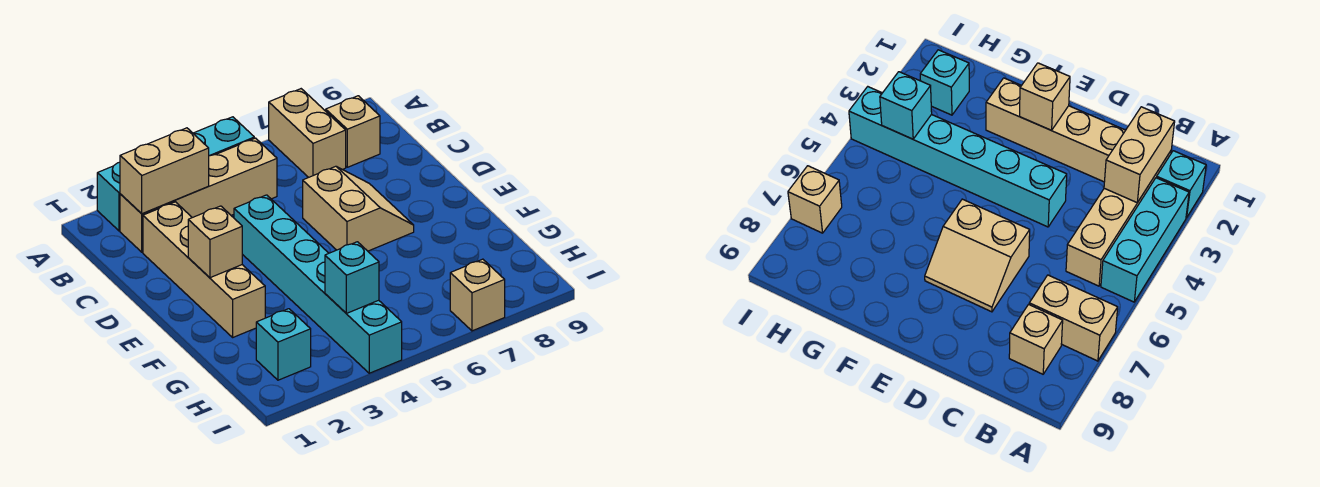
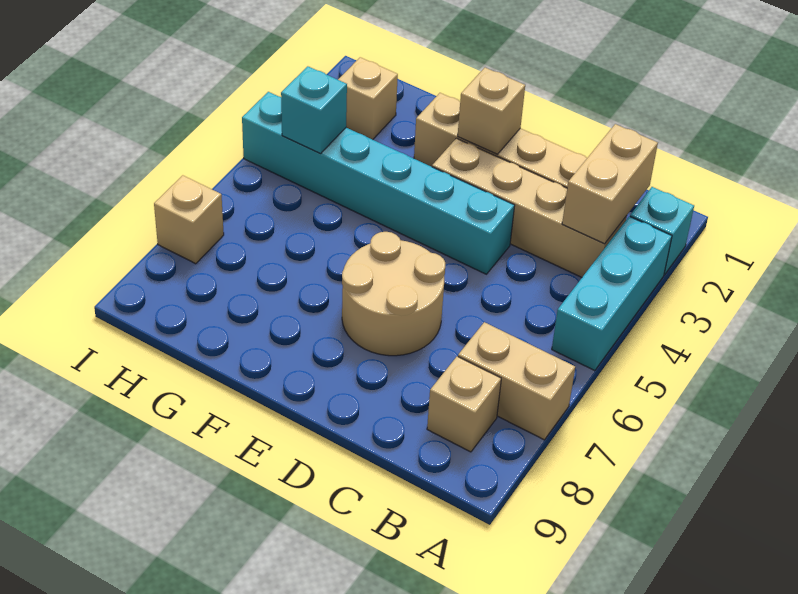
tan 1x4 brick [120,138,277,252] -> tan 1x4 brick turned to [432,138,627,277]
tan 2x2 slope [303,166,414,251] -> tan 2x2 round brick [342,232,445,356]
cyan 1x1 brick [256,309,311,380] -> tan 1x1 brick [338,57,398,140]

